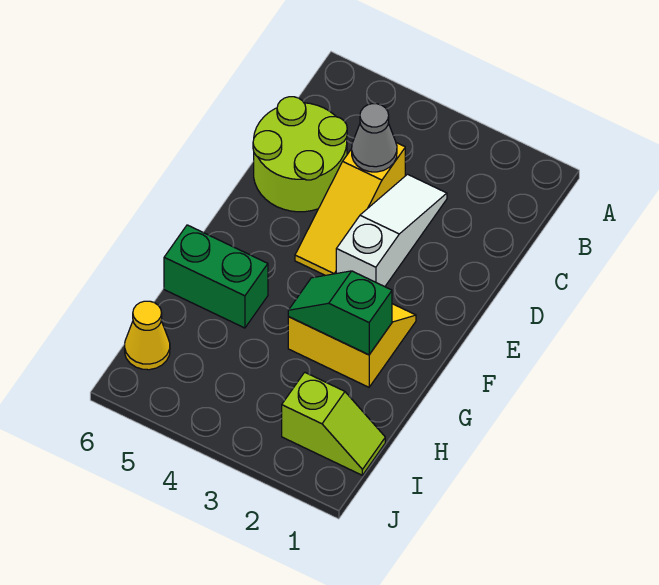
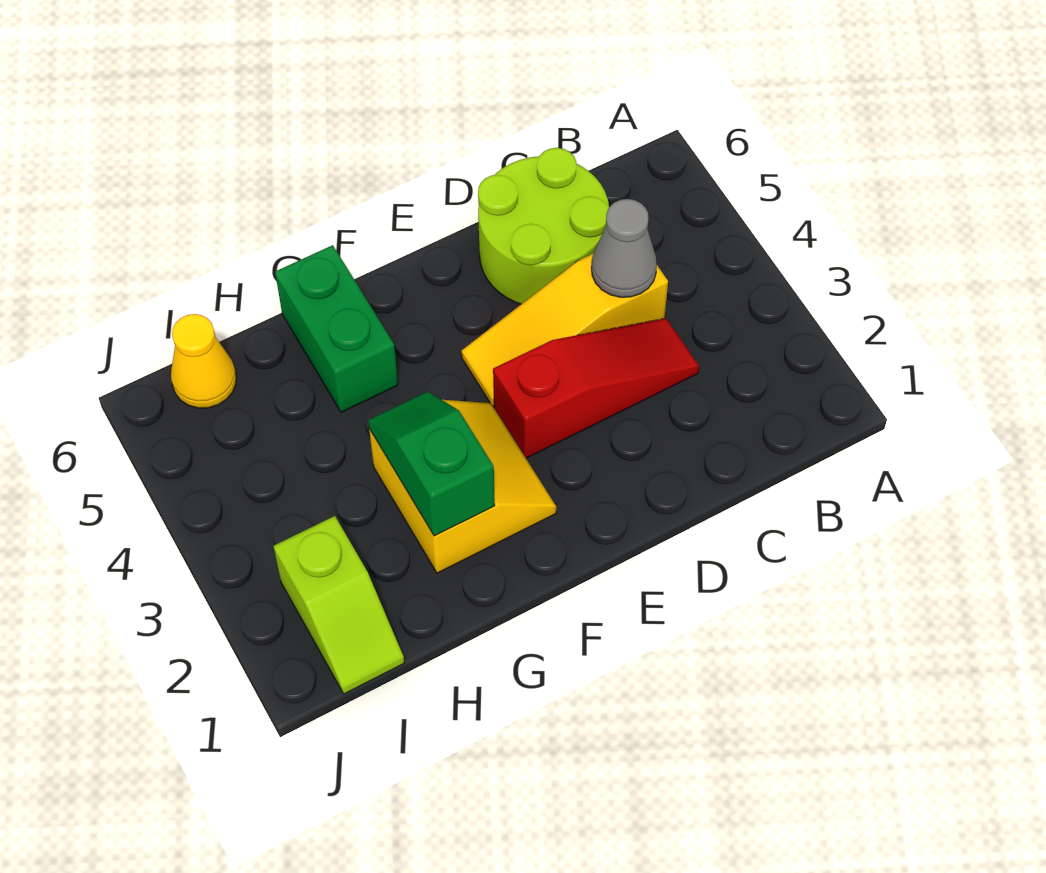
white 1x3 slope [336,174,447,287] -> red 1x3 slope [493,318,699,458]

